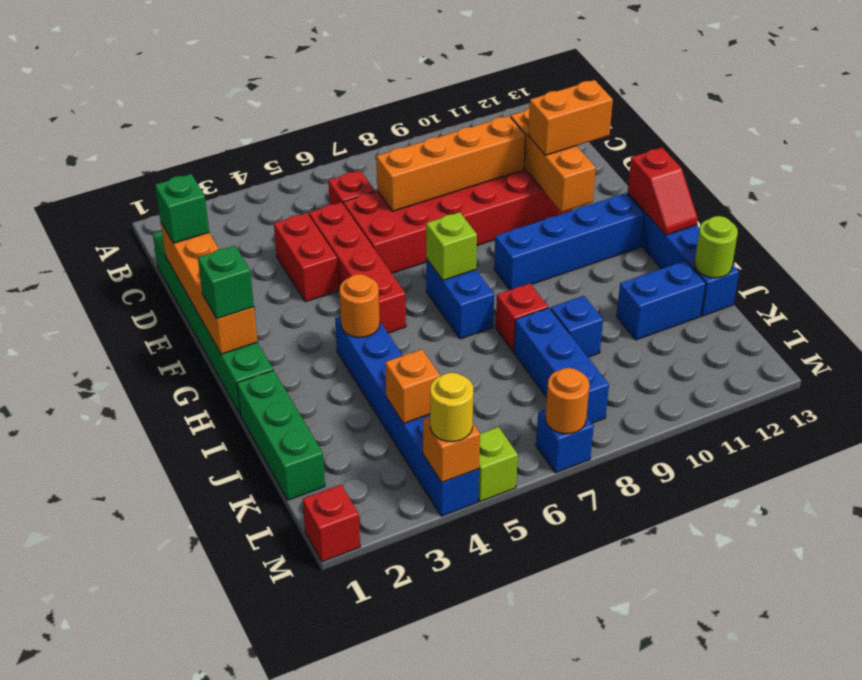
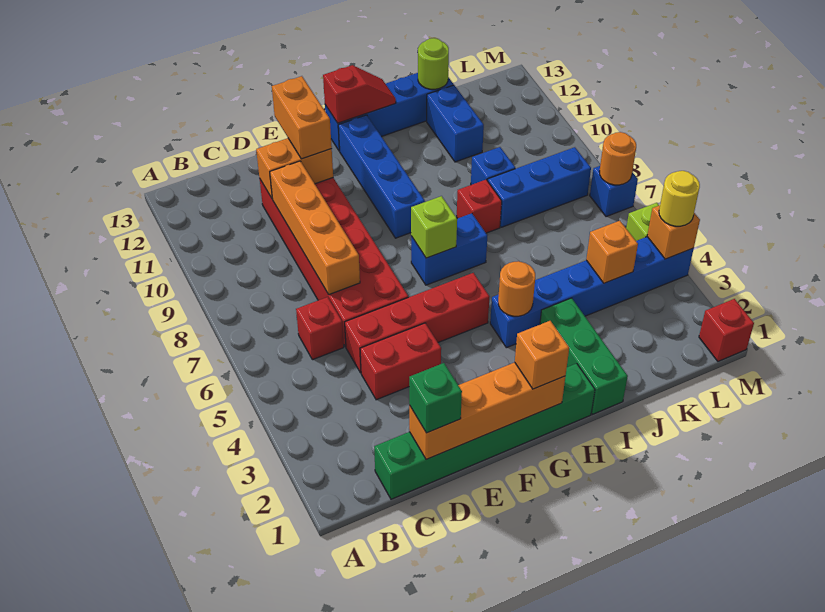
orange 1x3 brick [511,108,596,212] -> orange 1x2 brick [256,138,333,199]
green 1x1 brick [198,246,254,319] -> orange 1x1 brick [515,321,569,389]
green 1x3 brick [237,370,325,500] -> green 1x3 brick turned to [540,298,628,414]

